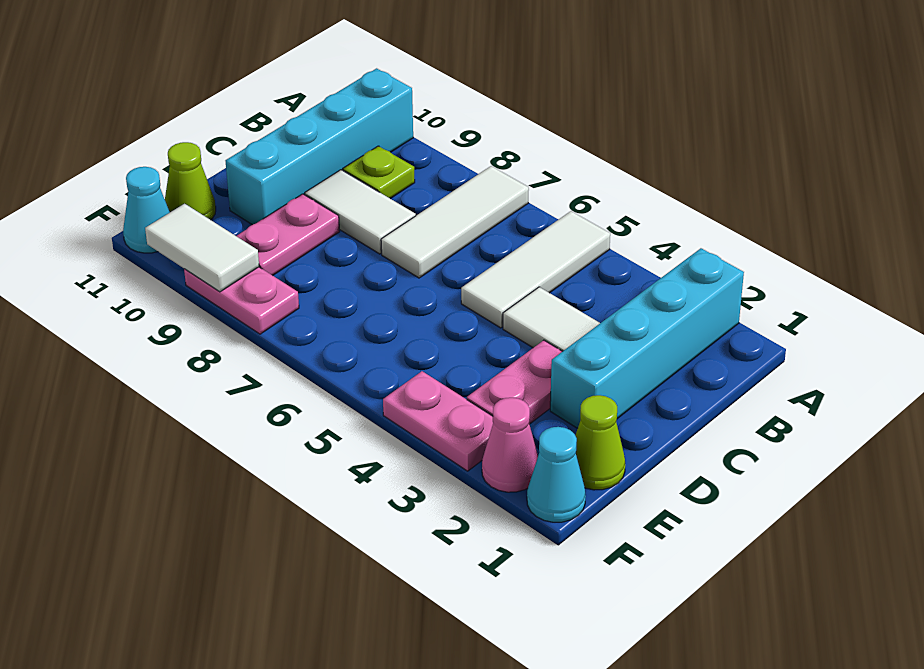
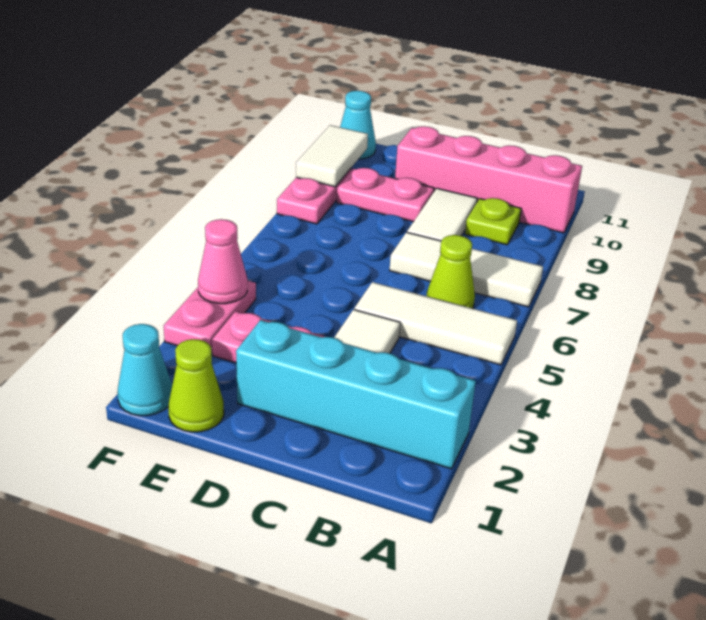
cyan 1x4 brick [226,68,413,225] -> pink 1x4 brick [395,126,582,233]
lime 1x1 cone [165,142,216,220] -> lime 1x1 cone moved to [427,235,475,308]
pink 1x1 cone [482,398,538,492] -> pink 1x1 cone moved to [198,219,247,304]

